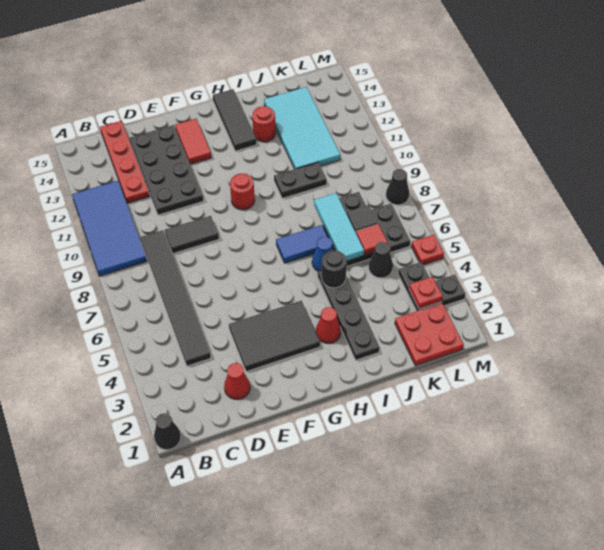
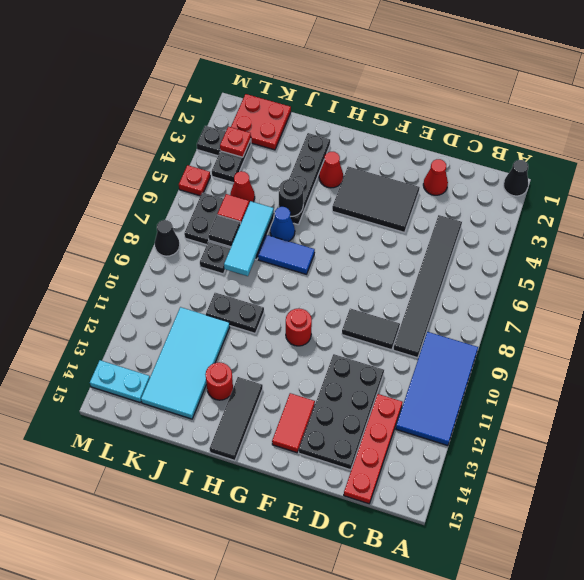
black 1x1 cone [369,242,393,278] -> red 1x1 cone [230,171,255,203]
none -> cyan 1x2 plate [90,360,150,403]

